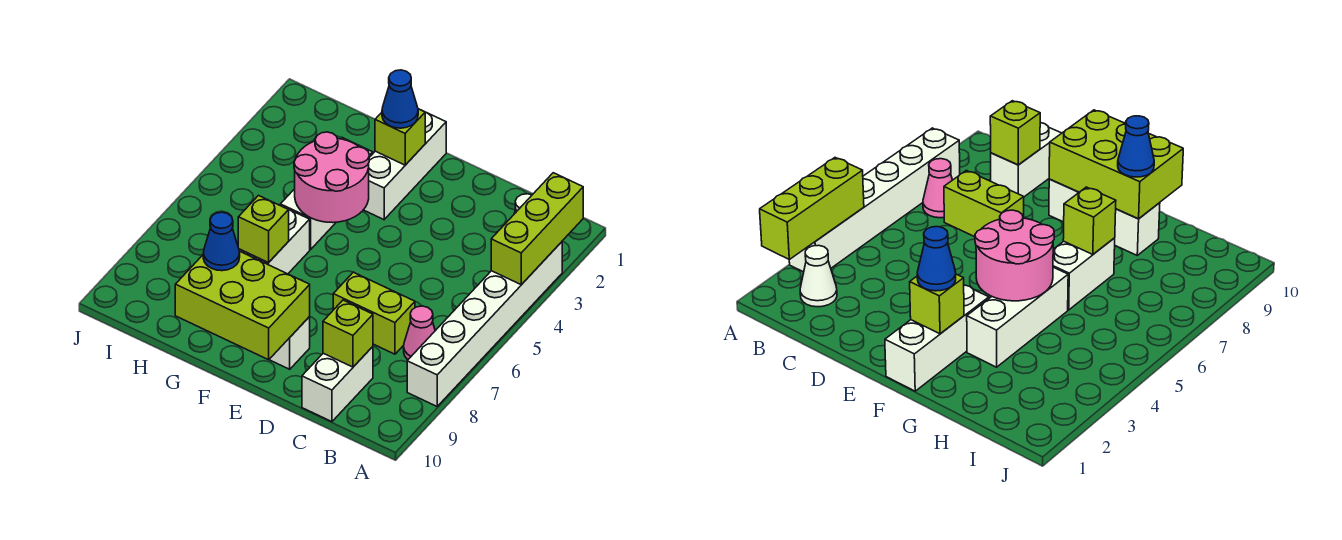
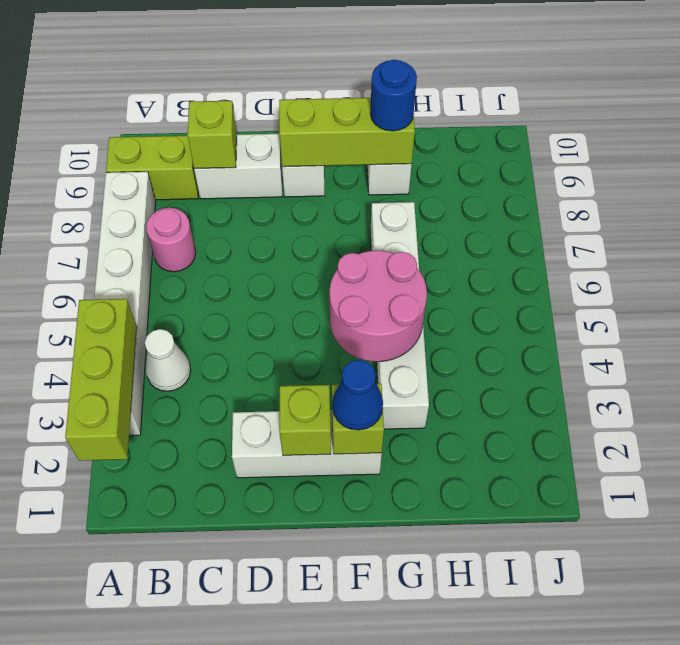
white 1x1 cone [800,245,837,307] -> white 1x1 cone moved to [145,329,191,391]
pink 1x1 cone [404,306,435,360] -> pink 1x1 round brick [146,208,196,272]
lime 1x2 brick [333,272,415,354] -> lime 1x2 brick moved to [106,136,198,200]
white 1x2 brick [302,347,373,422] -> white 1x2 brick turned to [194,134,282,199]
lime 2x3 brick [175,252,310,360] -> lime 1x3 brick [279,98,415,167]
white 1x3 brick [364,112,446,220] -> white 1x3 brick turned to [232,410,382,478]
lime 1x1 brick [238,196,289,263] -> lime 1x1 brick moved to [280,385,331,455]
blue 1x1 cone [203,212,240,271] -> blue 1x1 round brick [370,60,417,131]

